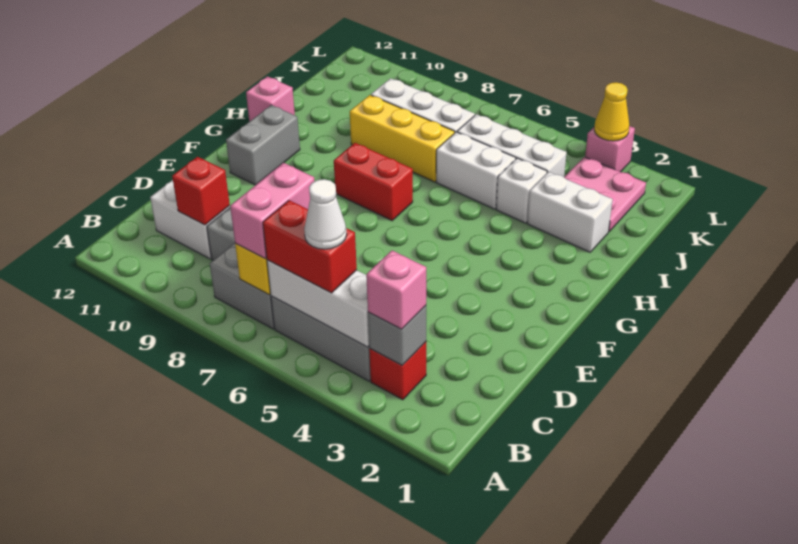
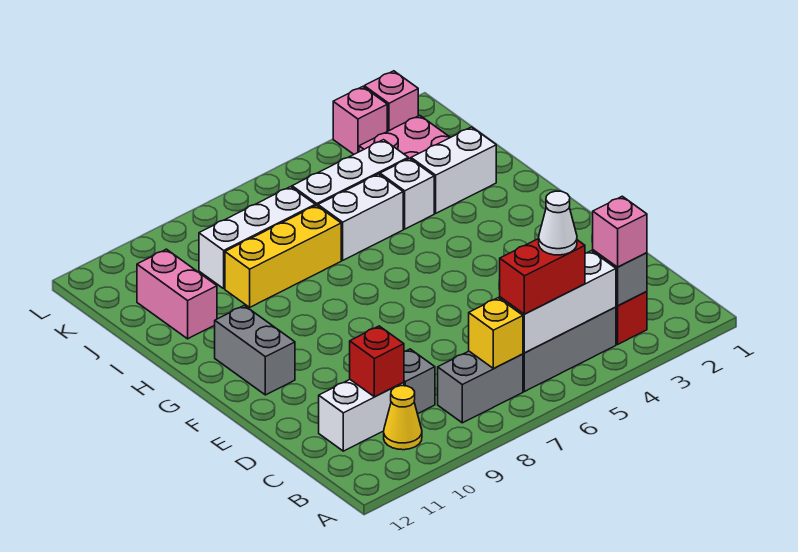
pink 1x2 brick [230,163,314,259] -> pink 1x2 brick moved to [137,249,217,339]
red 1x2 brick [334,143,413,221] -> none
pink 1x1 brick [246,76,295,122] -> pink 1x1 brick moved to [364,71,418,131]
yellow 1x1 cone [594,82,629,141] -> yellow 1x1 cone moved to [384,386,422,450]

